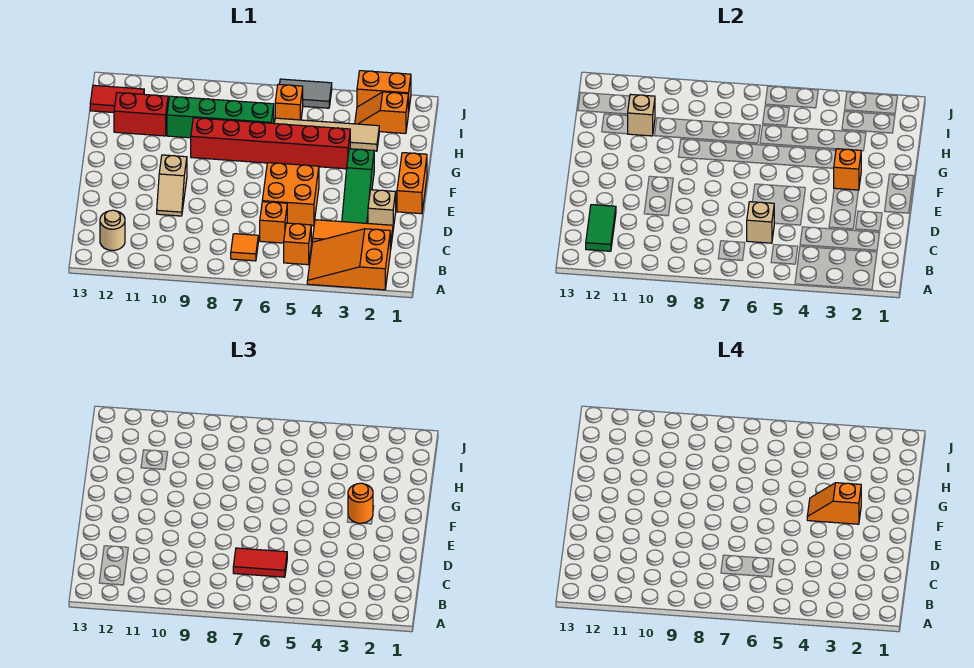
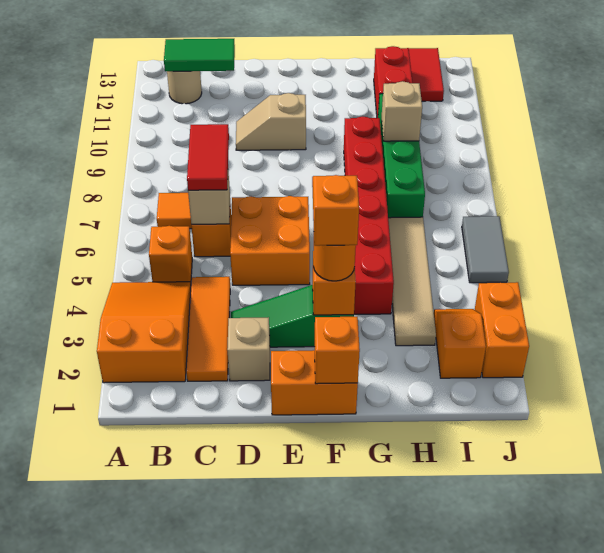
tan 1x1 brick [628,94,655,136] -> tan 1x1 brick moved to [382,81,422,141]
orange 1x1 brick [275,84,303,120] -> orange 1x1 brick moved to [315,317,360,384]

